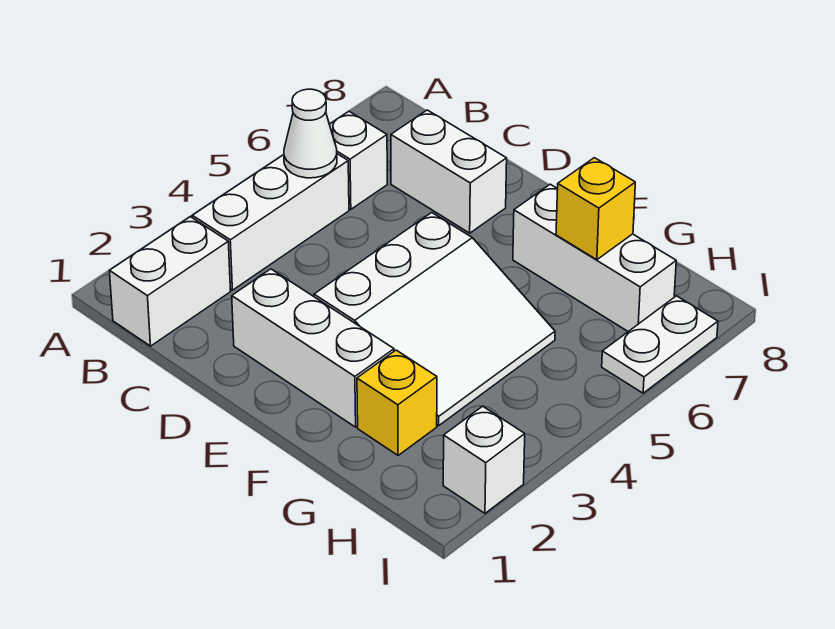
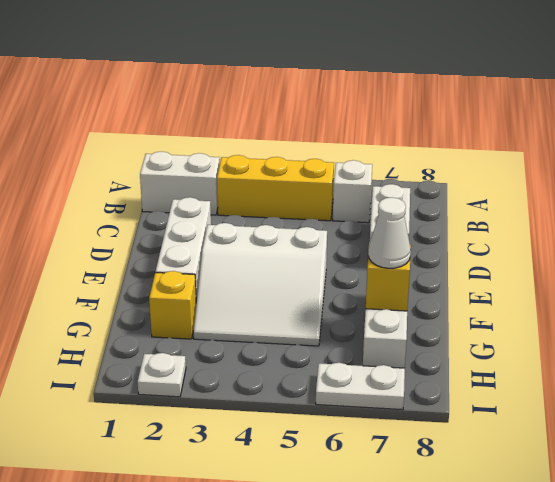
white 1x3 brick [192,154,349,290] -> yellow 1x3 brick [217,155,334,221]
white 1x1 cone [284,89,337,178] -> white 1x1 cone moved to [368,197,411,268]
white 1x1 brick [443,406,525,513] -> white 1x1 plate [138,353,186,397]

